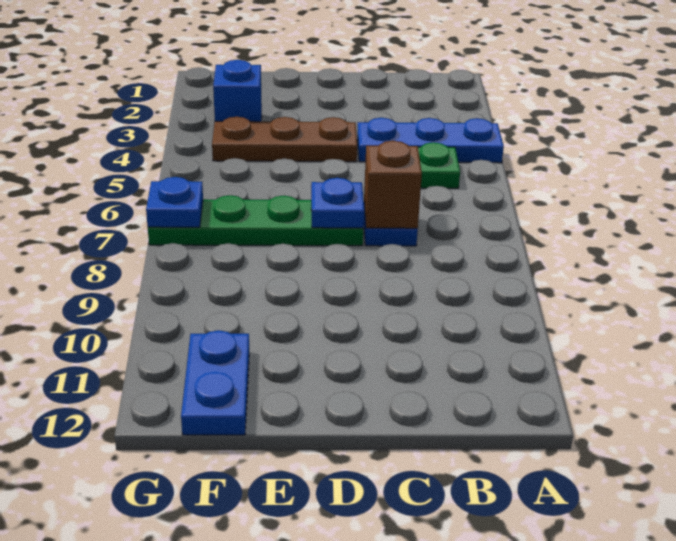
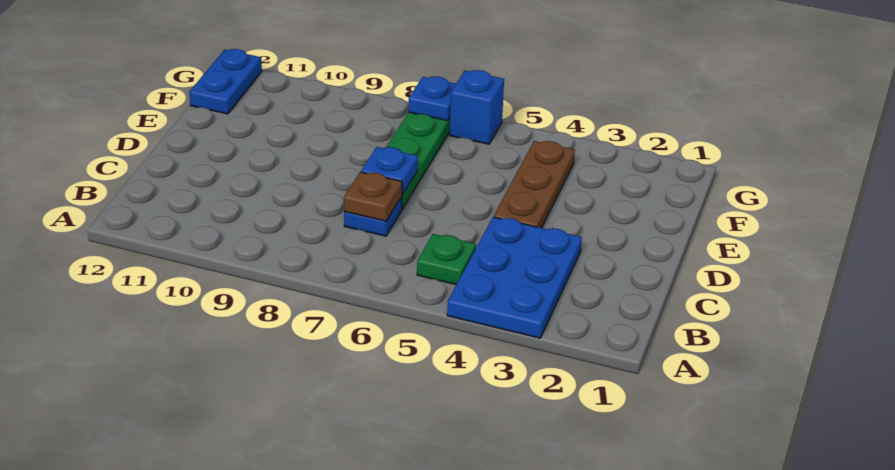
blue 1x3 plate [357,118,504,163] -> blue 2x3 plate [447,217,582,338]
brown 1x1 brick [364,141,422,228] -> brown 1x1 plate [344,172,402,221]
blue 1x1 brick [213,60,262,122] -> blue 1x1 brick moved to [450,70,504,144]
blue 1x2 plate [181,330,249,435] -> blue 1x2 plate turned to [189,49,262,114]

